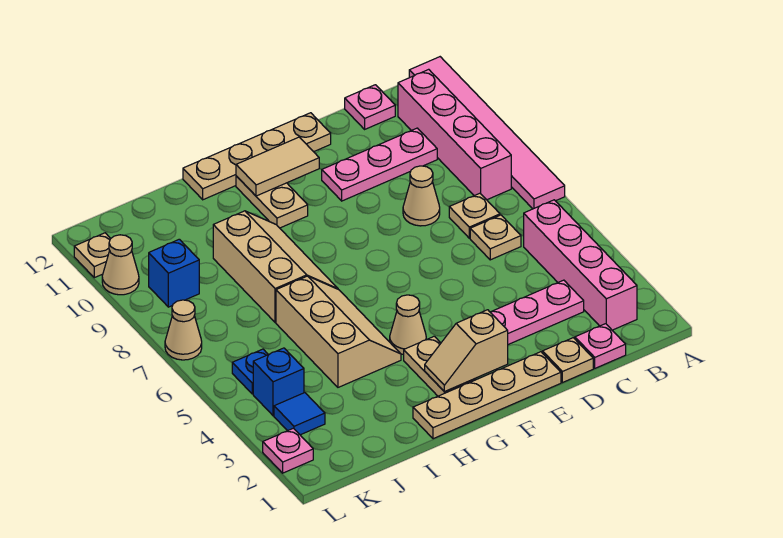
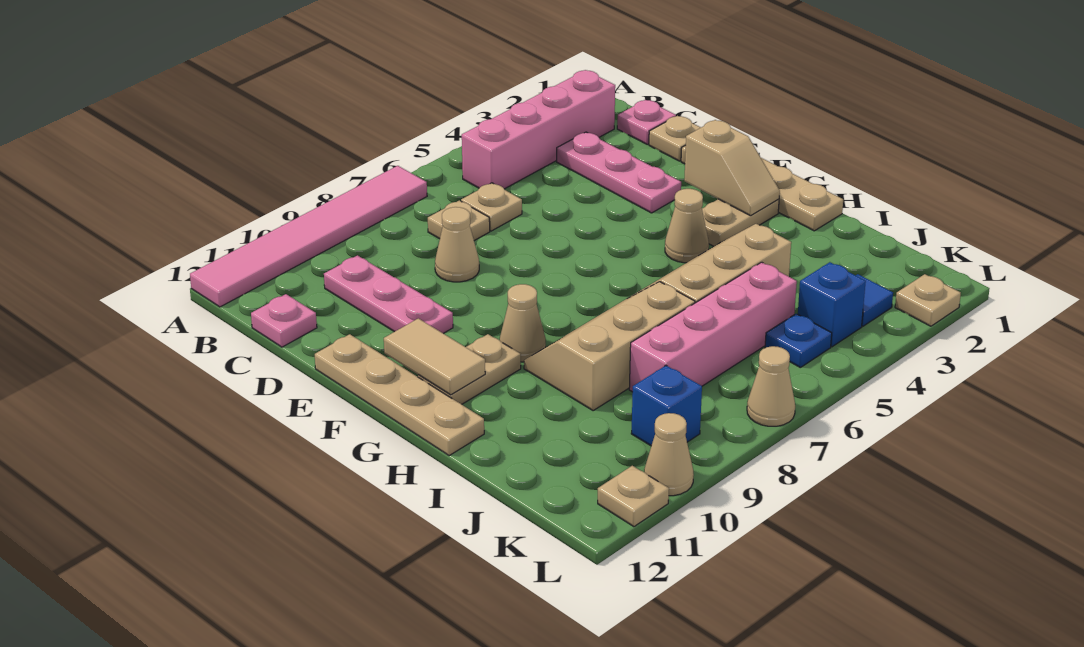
pink 1x4 brick [398,69,511,200] -> pink 1x4 brick moved to [629,262,797,392]
none -> tan 1x1 cone [500,284,546,362]
pink 1x1 plate [263,428,313,473] -> tan 1x1 plate [895,274,961,326]

